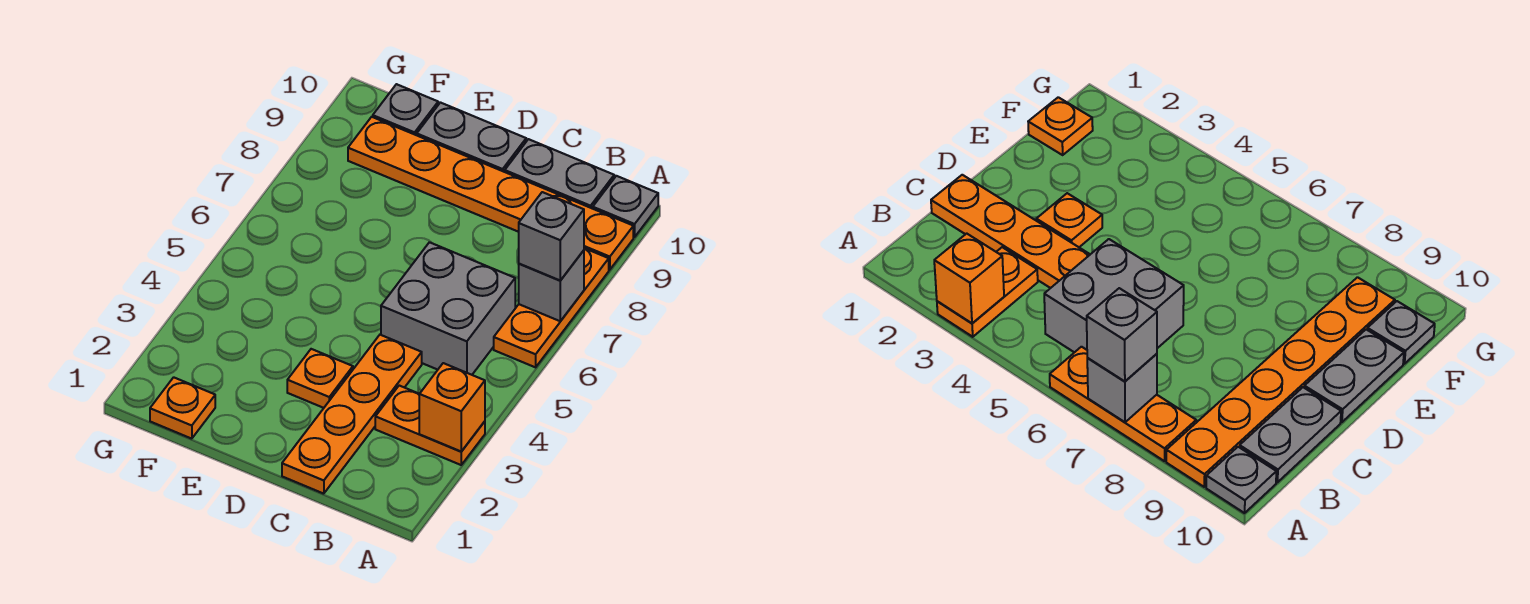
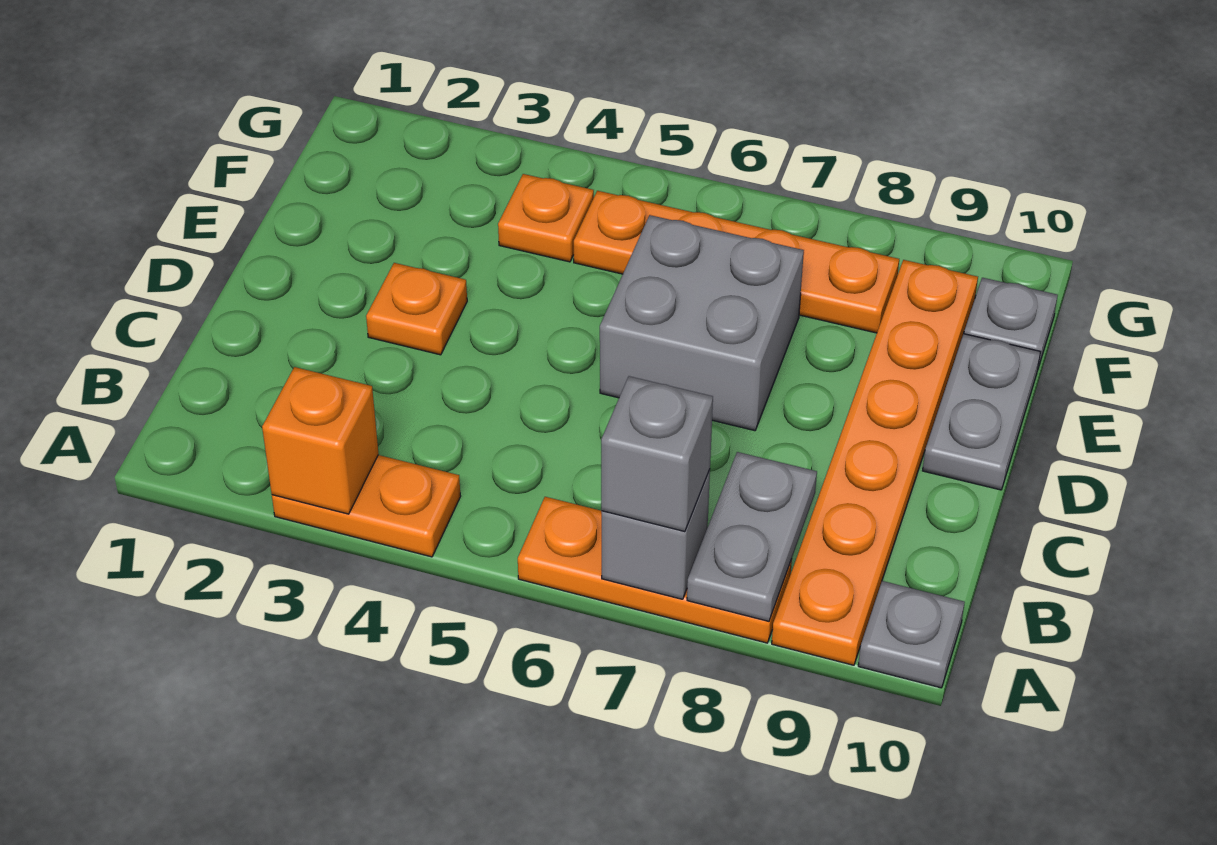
orange 1x2 plate [375,386,485,465] -> orange 1x2 plate turned to [272,455,461,557]
grey 2x2 brick [381,242,515,375] -> grey 2x2 brick moved to [600,215,804,431]
grey 1x2 plate [505,139,614,209] -> grey 1x2 plate moved to [687,452,817,621]
orange 1x4 plate [282,335,422,494] -> orange 1x4 plate moved to [574,191,899,333]
orange 1x1 plate [150,377,215,439] -> orange 1x1 plate moved to [498,174,594,262]

